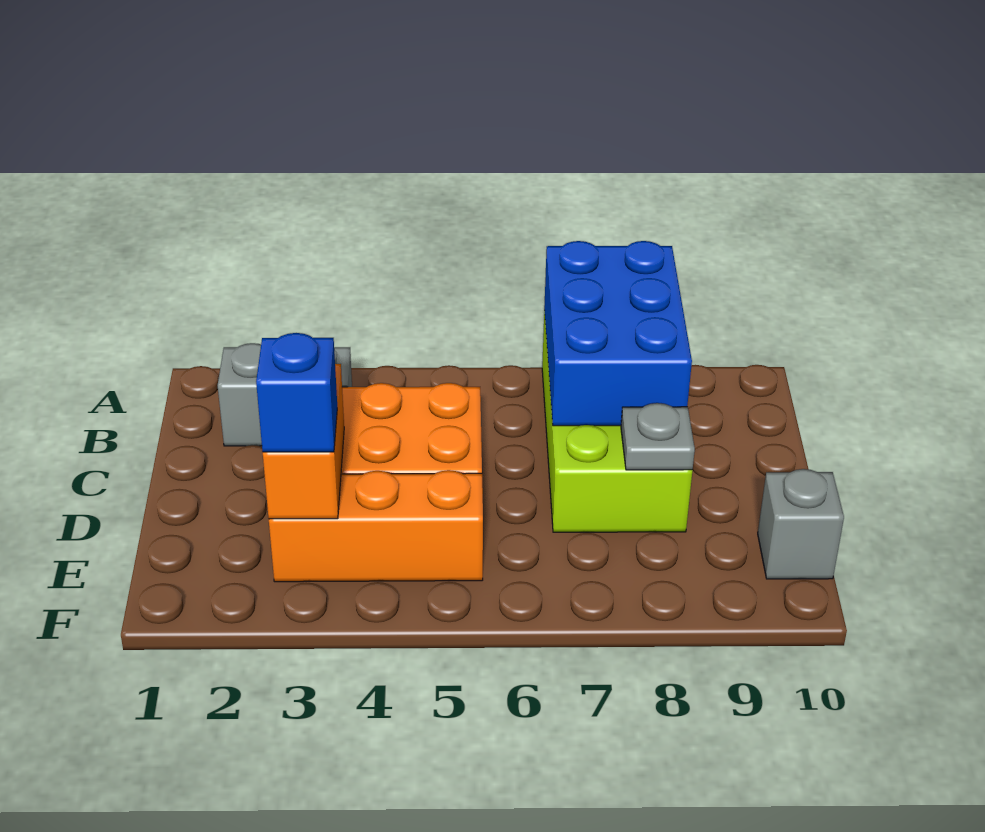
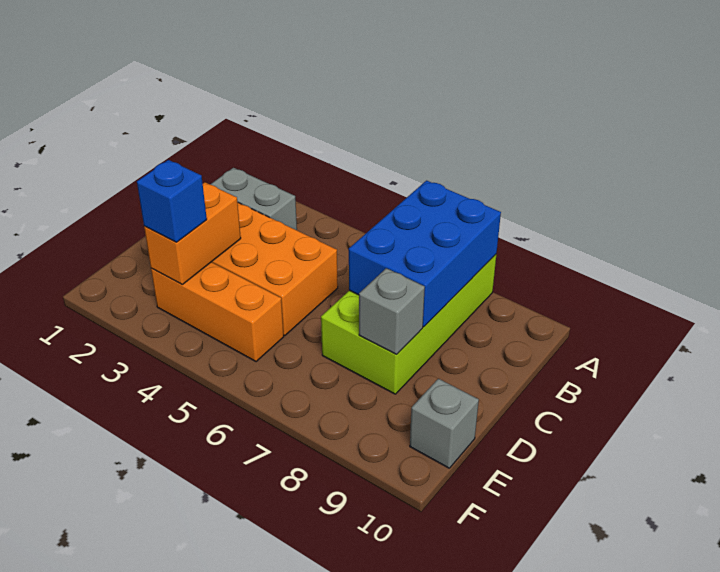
grey 1x1 plate [621,403,695,470] -> grey 1x1 brick [359,268,425,354]

